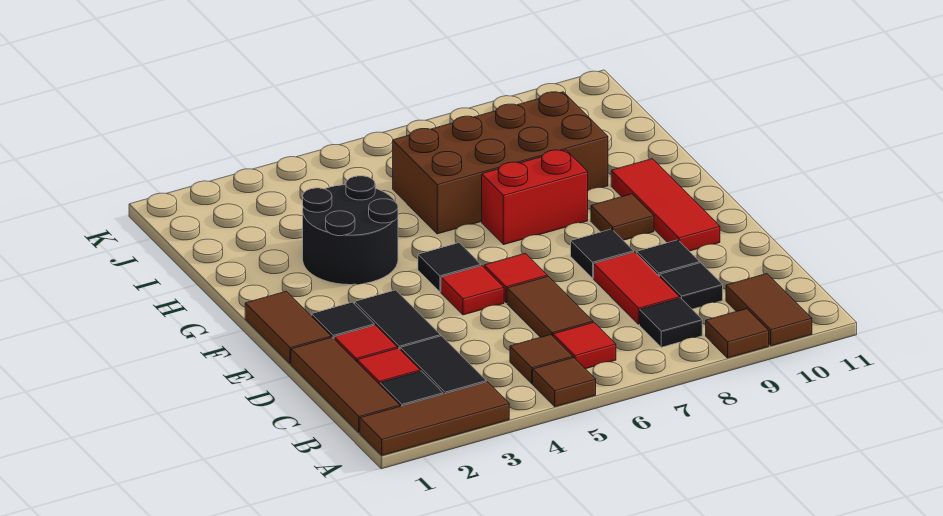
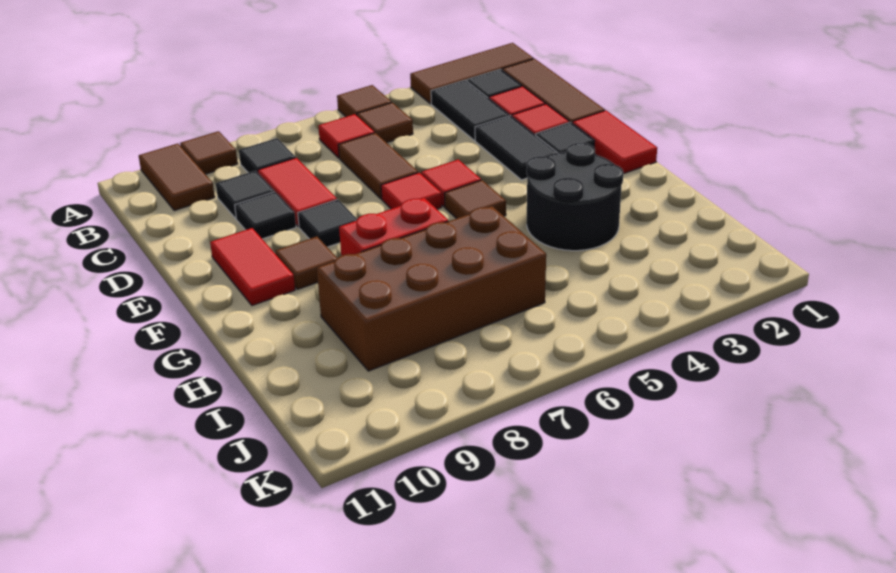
brown 1x2 tile [245,291,331,364] -> red 1x2 tile [572,110,657,174]
red 1x3 tile [611,159,720,251] -> red 1x2 tile [210,228,295,306]
black 1x1 tile [418,243,481,292] -> brown 1x1 tile [444,180,506,219]

